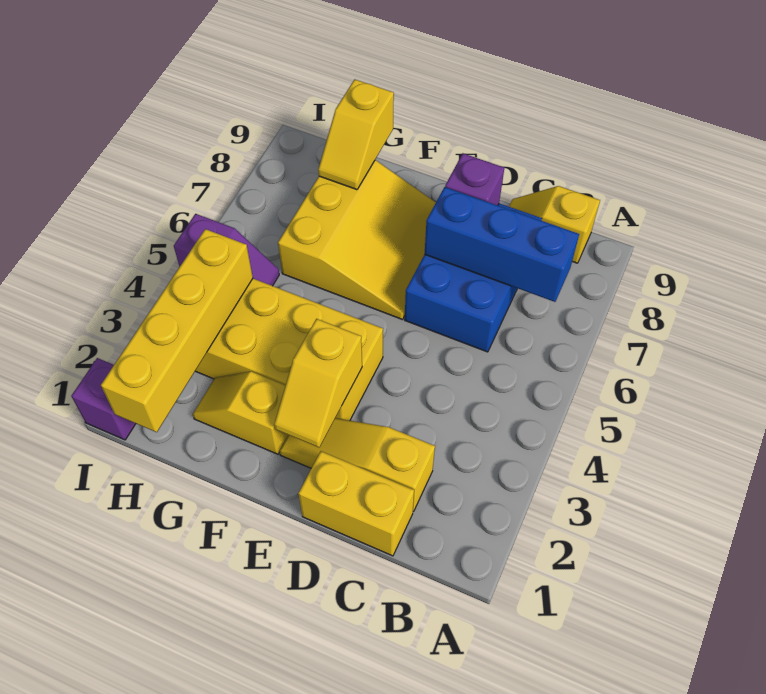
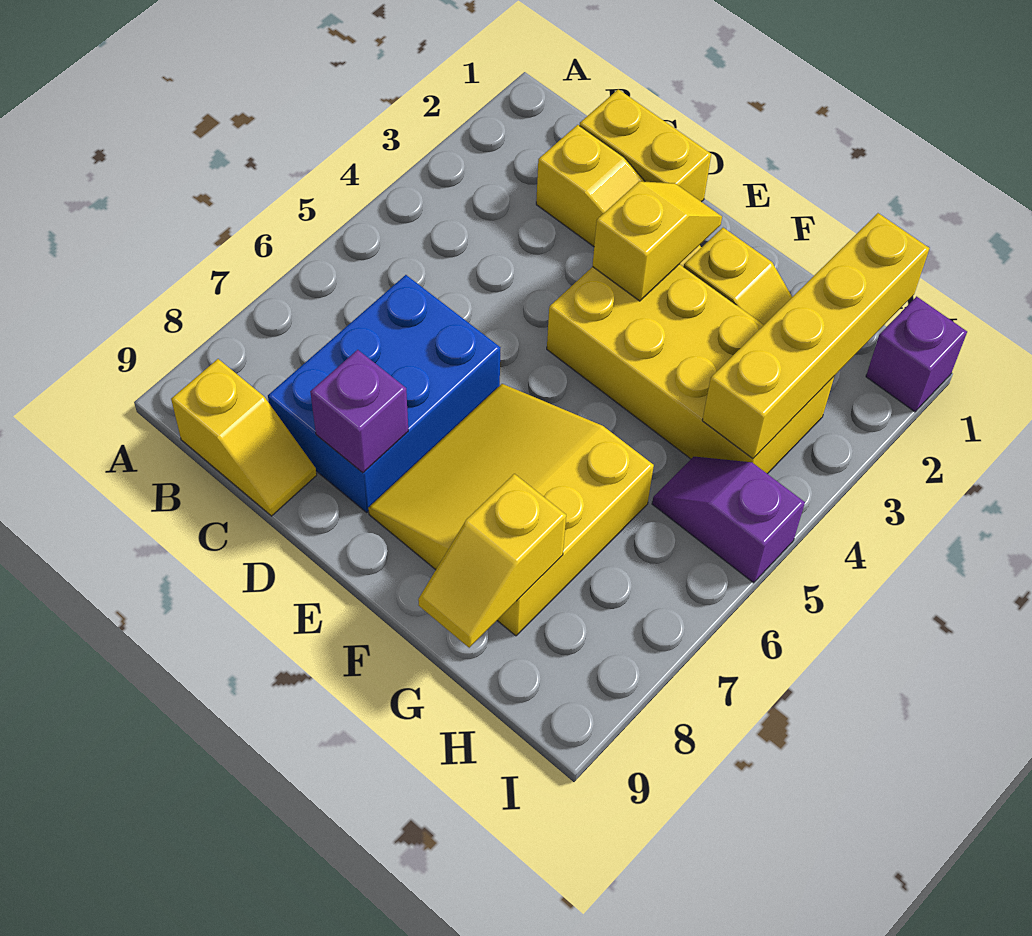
blue 1x3 brick [425,187,579,302] -> none
yellow 1x2 slope [318,79,394,190] -> yellow 1x2 slope turned to [418,474,566,648]

